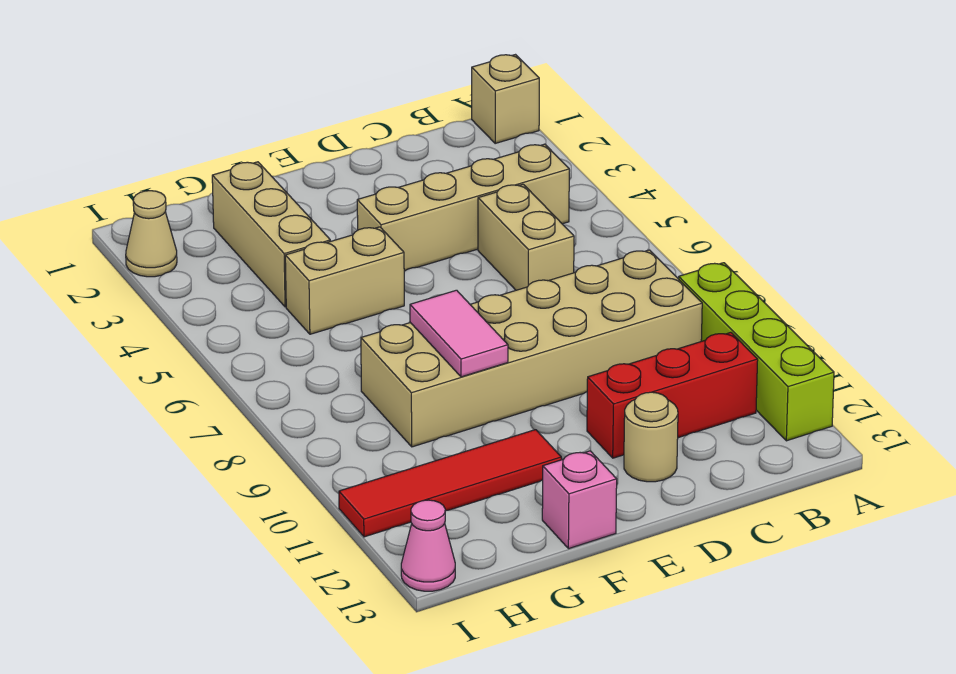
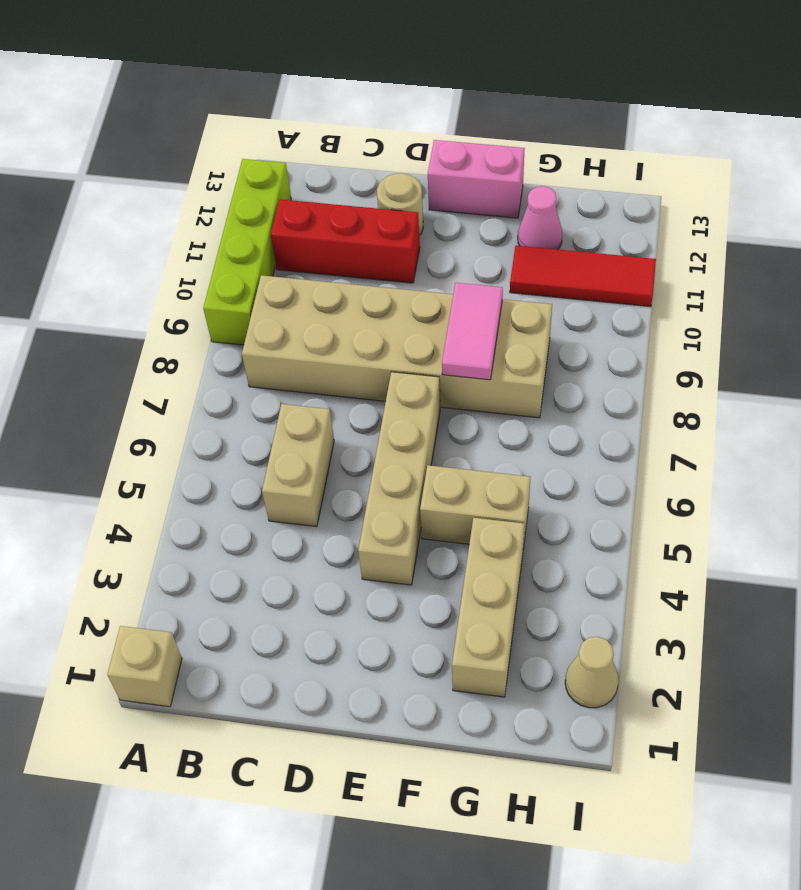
tan 1x4 brick [357,144,569,271] -> tan 1x4 brick turned to [358,372,440,585]
red 1x4 tile [339,430,561,537] -> red 1x3 tile [510,246,656,307]
pink 1x1 brick [542,451,617,549] -> pink 1x2 brick [428,140,525,218]
pink 1x1 cone [401,500,455,591] -> pink 1x1 cone moved to [518,186,562,249]

